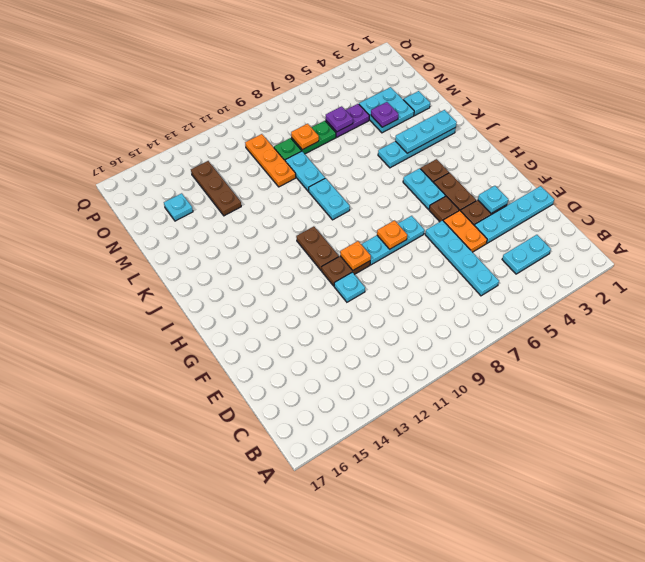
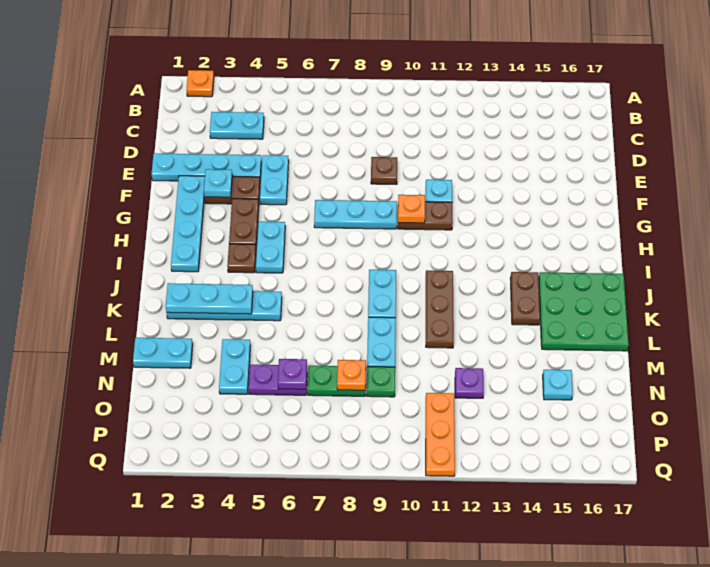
cyan 1x4 plate [425,220,499,296] -> cyan 1x4 plate moved to [171,176,205,272]
orange 1x2 plate [443,211,487,252] -> cyan 1x2 plate [260,155,289,205]
brown 1x1 plate [429,196,459,222] -> brown 1x1 plate moved to [371,157,397,184]
orange 1x1 plate [377,221,407,249] -> orange 1x1 plate moved to [187,70,214,97]
brown 1x2 plate [296,226,339,270] -> brown 1x2 plate moved to [510,272,540,325]
none -> green 3x3 plate [539,272,629,351]
cyan 1x1 plate [403,91,430,116] -> cyan 1x2 plate [133,338,193,368]
cyan 2x2 plate [359,87,414,133] -> cyan 1x2 plate [219,339,251,394]
purple 1x1 plate [371,102,399,127] -> purple 1x1 plate moved to [455,368,484,398]
orange 1x3 plate [245,134,296,187] -> orange 1x3 plate moved to [426,393,455,476]
brown 1x3 plate [191,161,241,216] -> brown 1x3 plate moved to [426,270,454,348]

